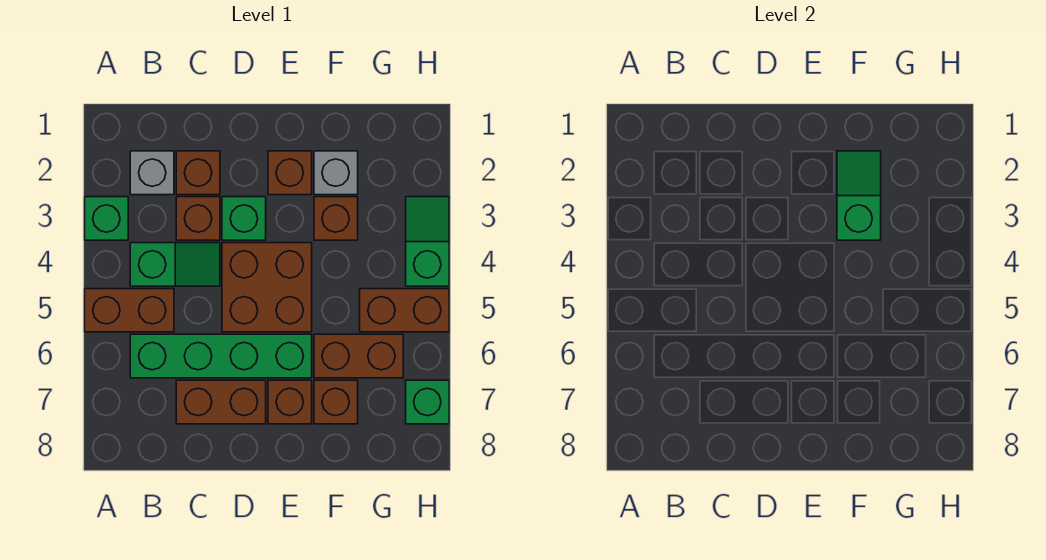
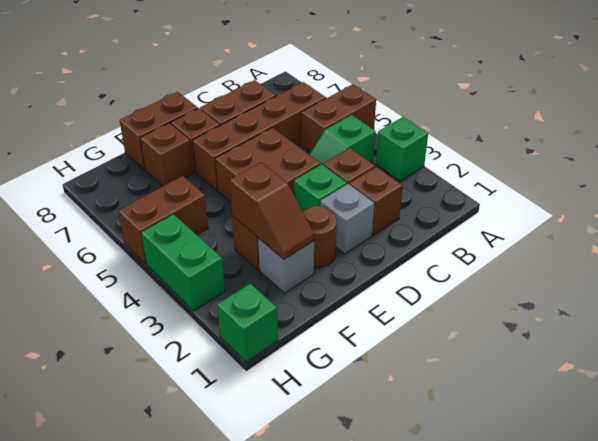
grey 1x1 brick [130,151,174,195] -> grey 1x1 brick moved to [320,184,374,254]
green 1x4 brick [130,334,312,378] -> brown 1x4 brick [193,82,326,190]
brown 1x1 brick [268,151,312,195] -> brown 1x1 round brick [303,206,337,267]
green 1x2 slope [837,151,881,240] -> brown 1x2 slope [230,162,314,259]
brown 1x2 brick [314,334,403,378] -> brown 1x2 brick moved to [120,92,198,170]
green 1x2 slope [406,197,449,286] -> green 1x2 brick [141,214,225,311]
green 1x1 brick [406,380,449,424] -> green 1x1 brick moved to [217,283,278,362]

